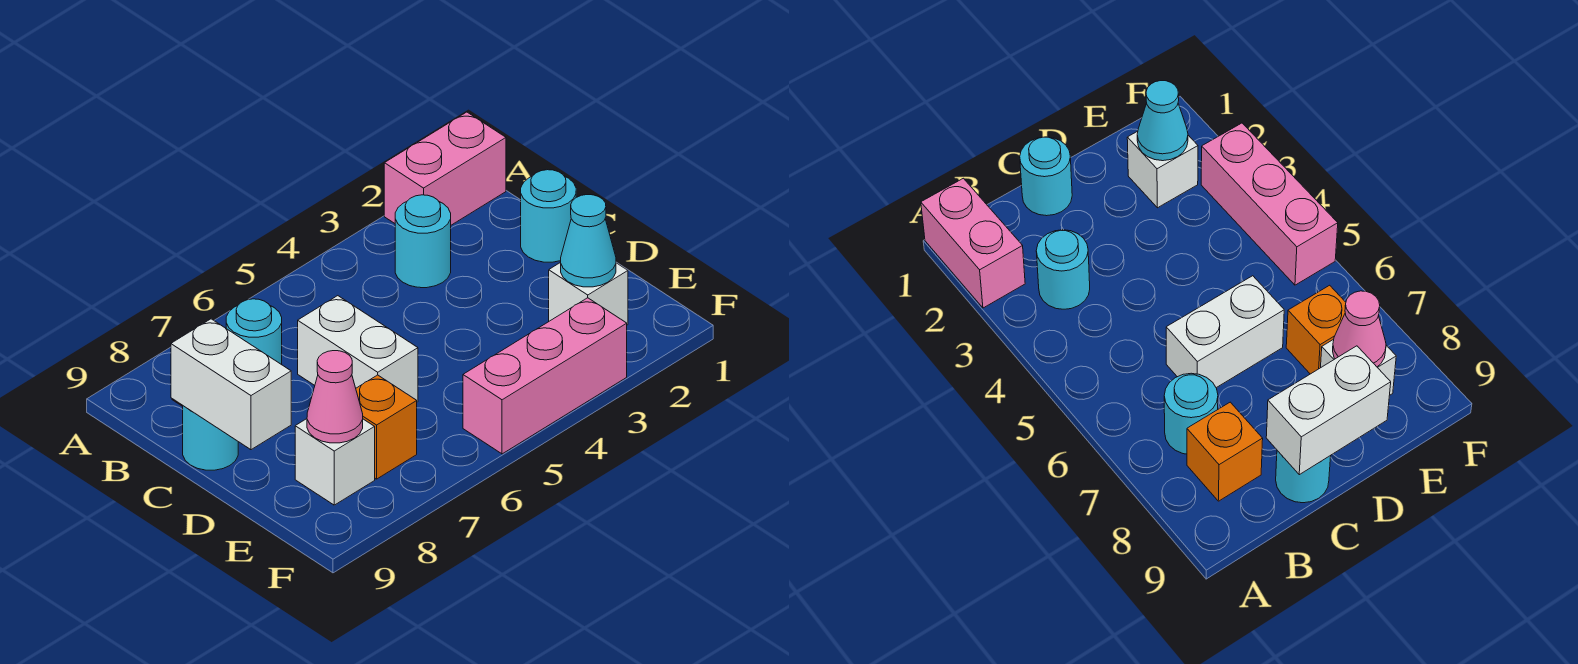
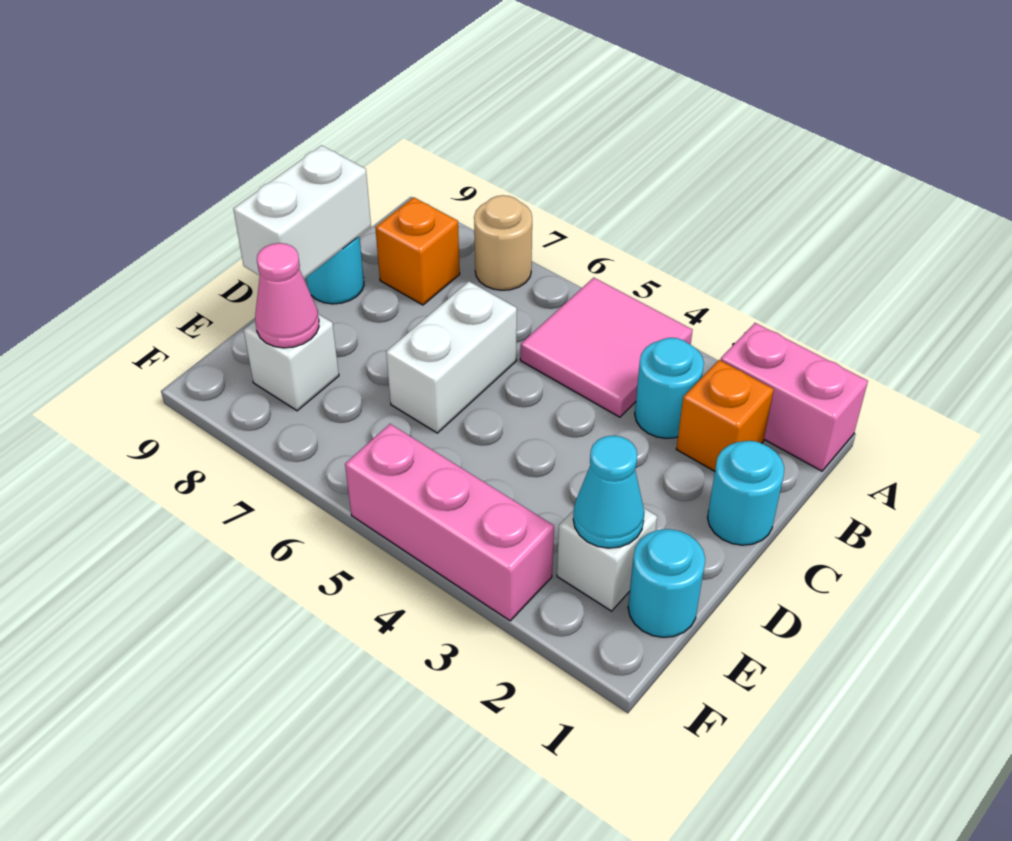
none -> pink 2x2 tile [520,278,693,417]
none -> tan 1x1 round brick [474,195,532,290]
cyan 1x1 round brick [226,299,282,365] -> cyan 1x1 round brick moved to [628,529,705,637]
orange 1x1 brick [356,375,417,479] -> orange 1x1 brick moved to [676,360,774,471]

